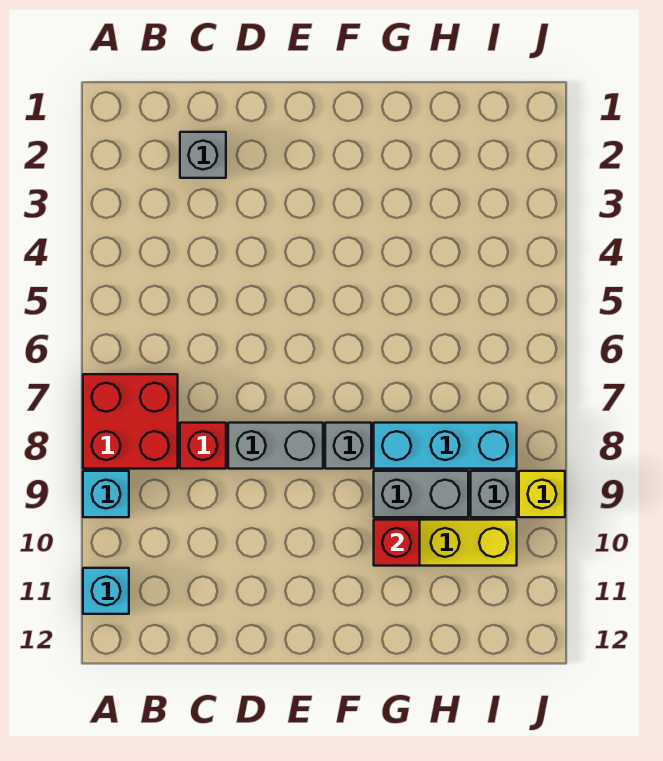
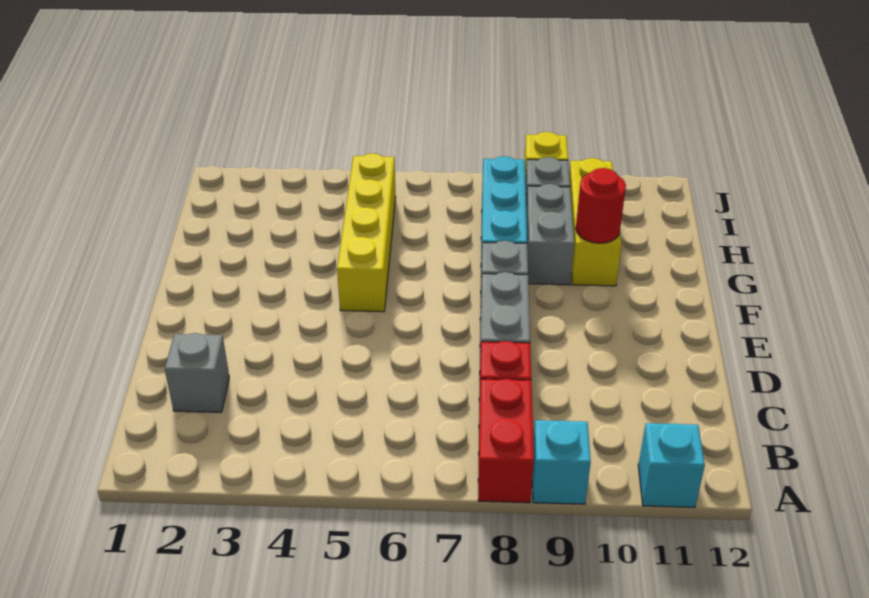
red 2x2 brick [83,374,178,469] -> red 1x2 brick [478,379,534,503]
none -> yellow 1x4 brick [337,153,396,312]
red 1x1 brick [374,520,420,566] -> red 1x1 round brick [576,168,626,243]

